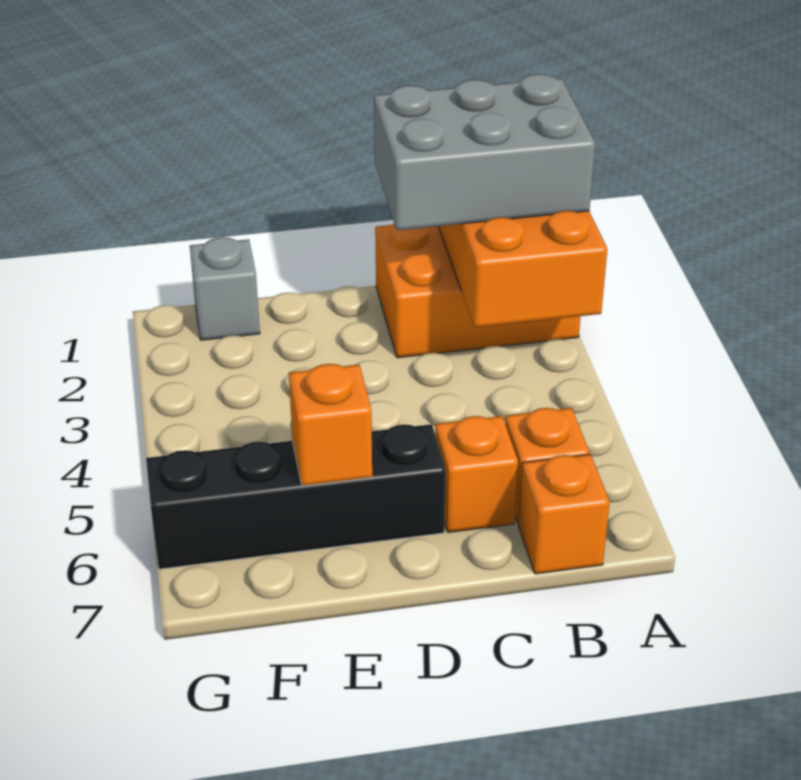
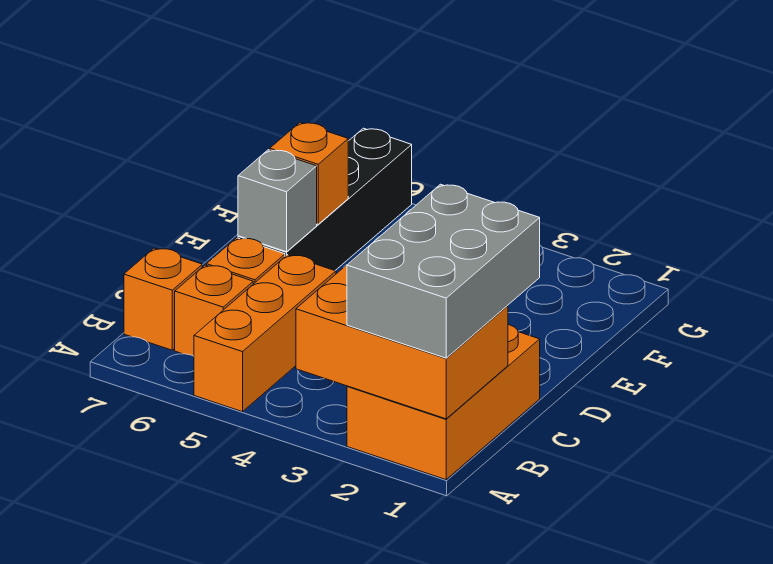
none -> orange 1x3 brick [194,255,336,412]
grey 1x1 brick [190,237,260,340] -> grey 1x1 brick moved to [238,150,317,252]

